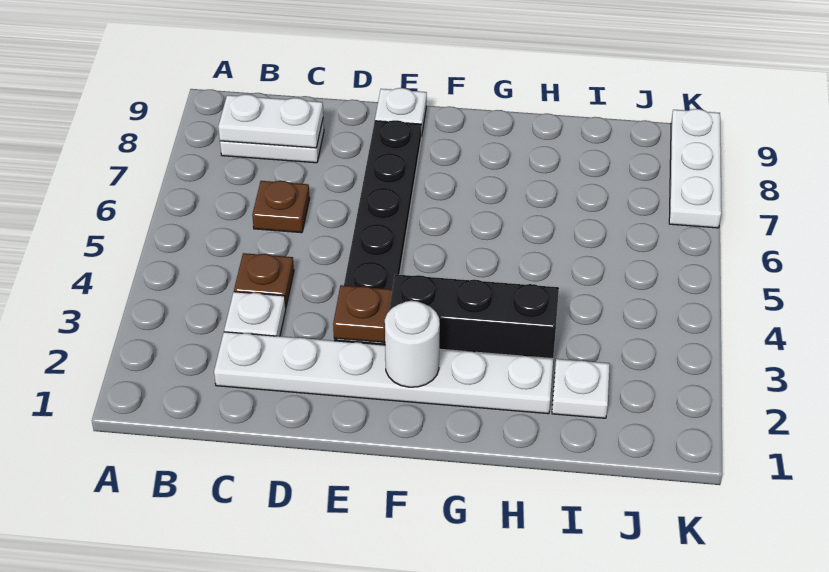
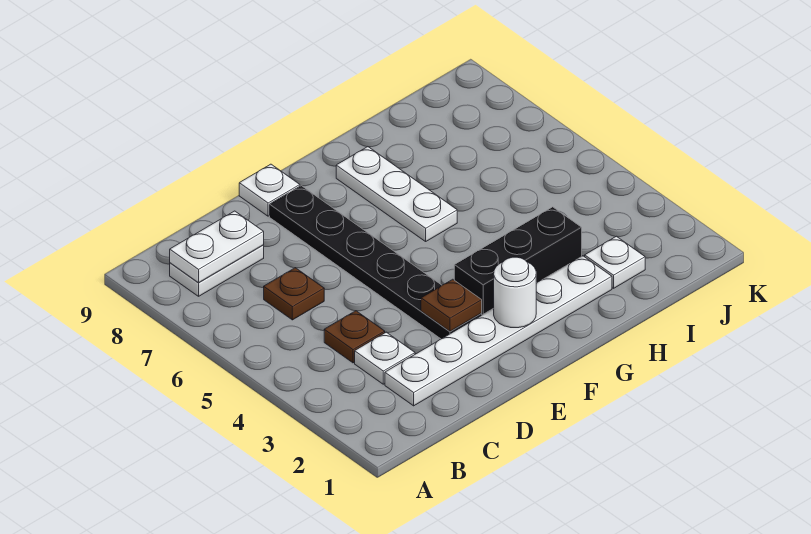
white 1x3 plate [669,109,721,228] -> white 1x3 plate moved to [336,147,457,241]

